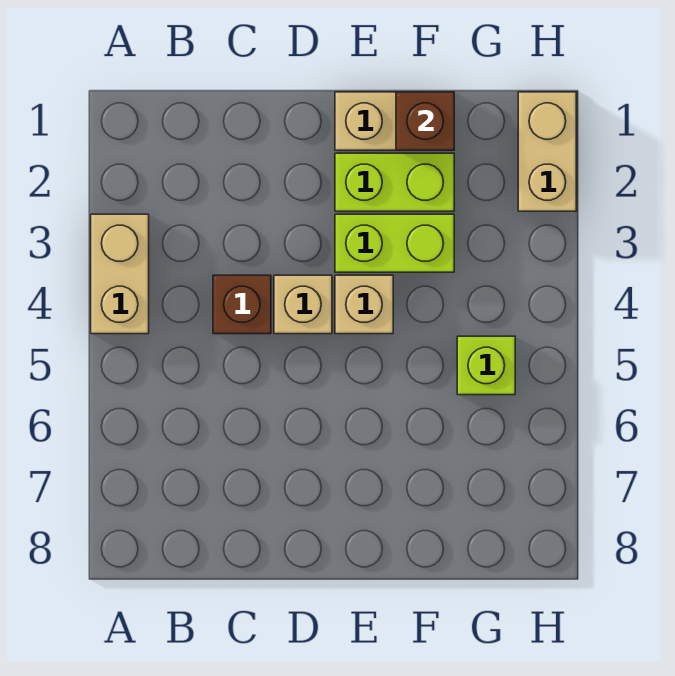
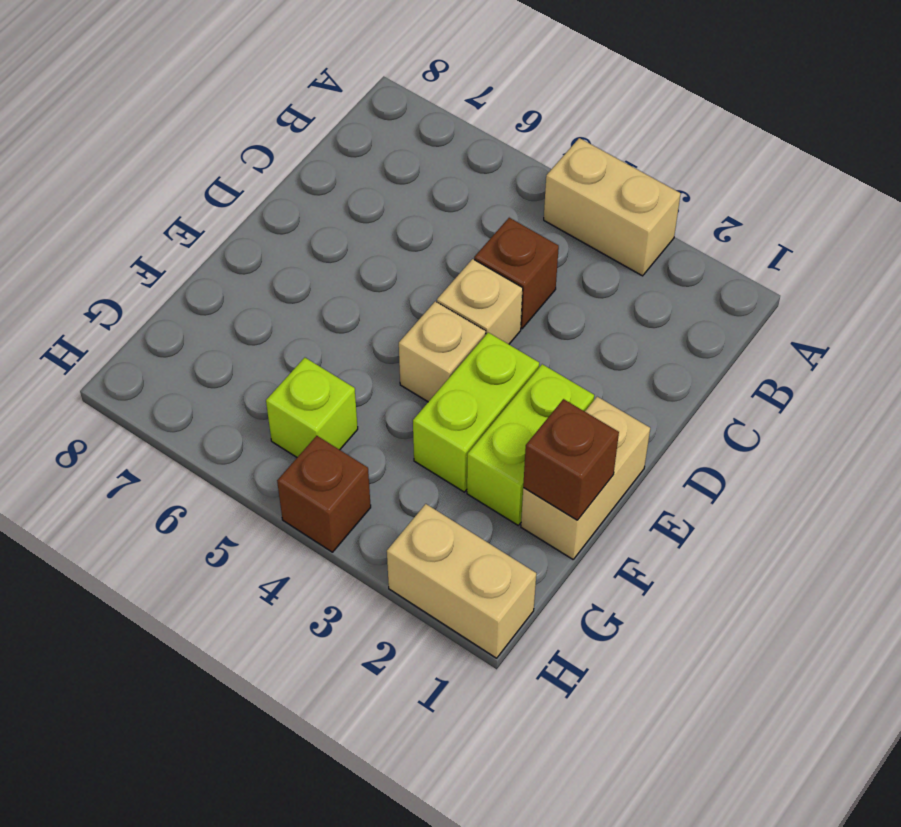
none -> brown 1x1 brick [277,436,371,552]

